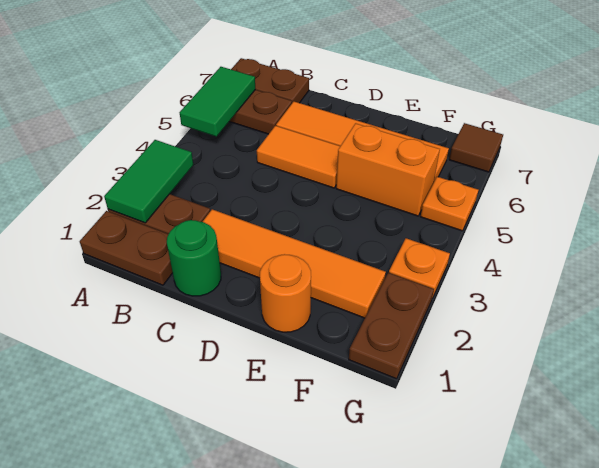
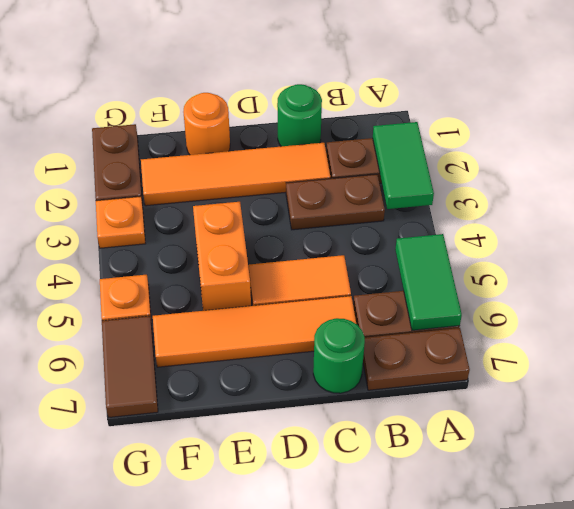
brown 1x2 plate [80,211,173,285] -> brown 1x2 plate moved to [286,174,385,230]
none -> green 1x1 round brick [313,318,365,393]
orange 1x2 brick [336,123,440,216] -> orange 1x2 brick turned to [193,202,251,311]
brown 1x1 tile [449,123,503,172] -> brown 1x2 tile [102,316,158,418]

